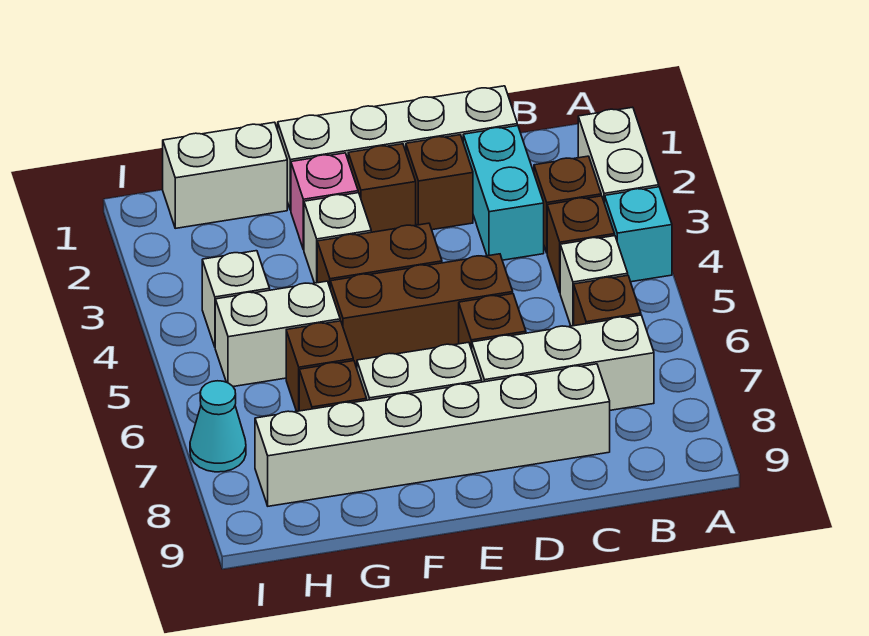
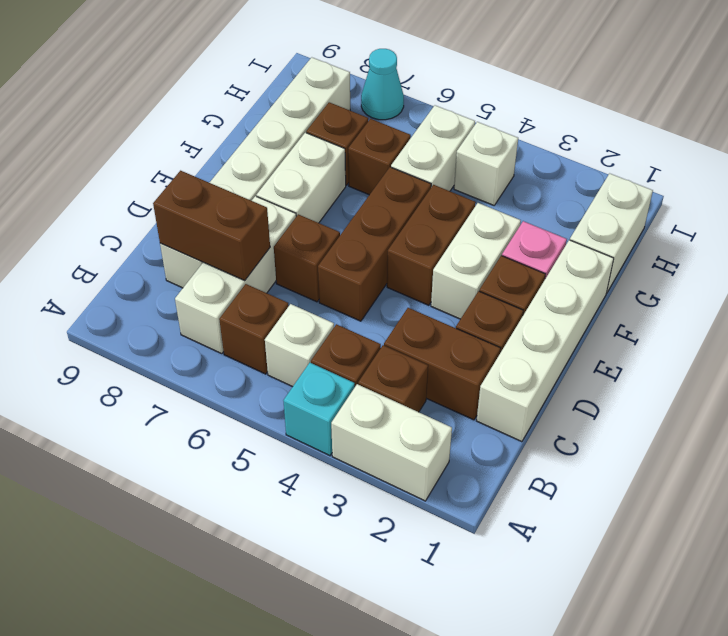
cyan 1x2 brick [463,126,544,260] -> brown 1x2 brick [384,308,500,420]
none -> brown 1x2 brick [153,171,270,280]
white 1x1 brick [304,193,371,283] -> white 1x2 brick [431,203,521,319]

